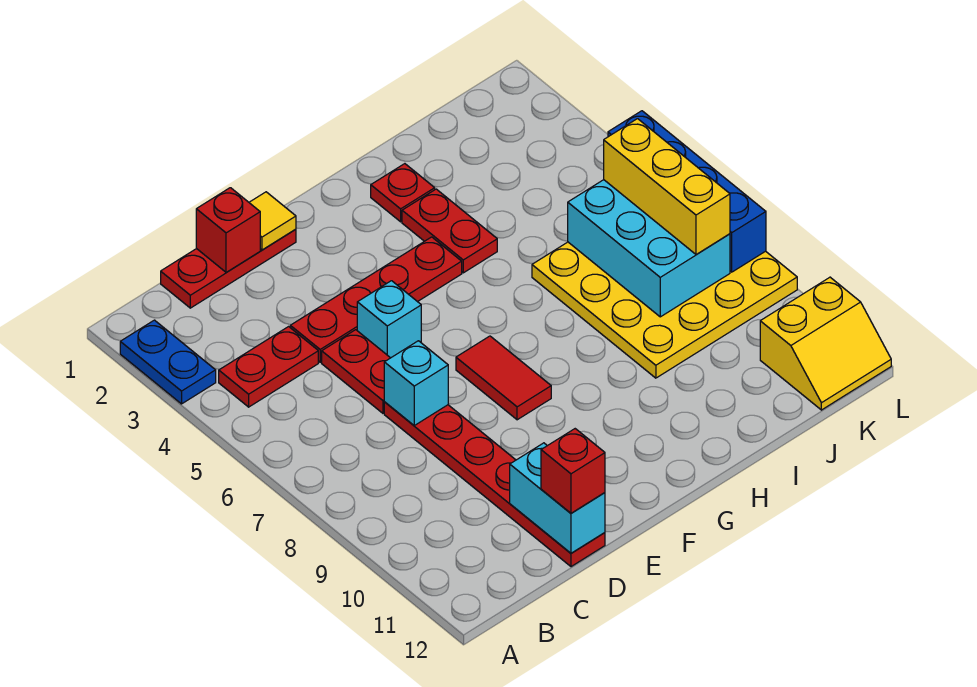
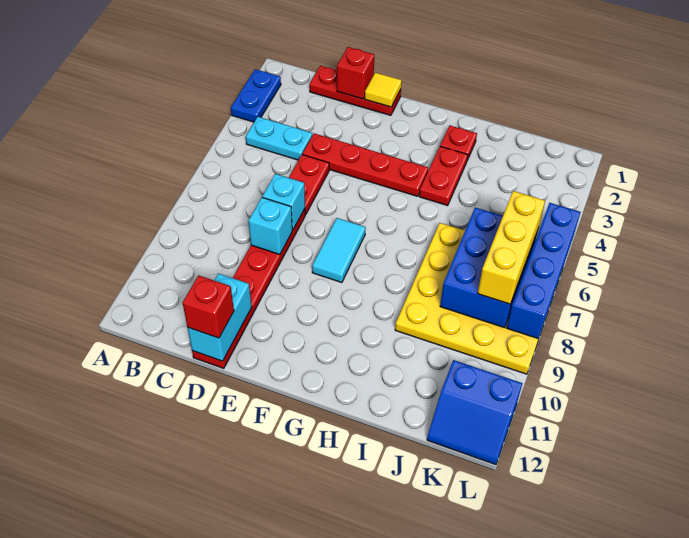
red 1x2 plate [219,327,318,407] -> cyan 1x2 plate [246,117,312,160]
cyan 1x1 brick [357,281,421,358] -> cyan 1x1 brick moved to [249,198,292,254]
red 1x2 tile [456,336,551,420] -> cyan 1x2 tile [312,218,366,283]
cyan 2x3 brick [568,180,730,317] -> blue 2x3 brick [440,208,538,328]
yellow 2x2 slope [760,277,891,410] -> blue 2x2 slope [427,360,523,465]

